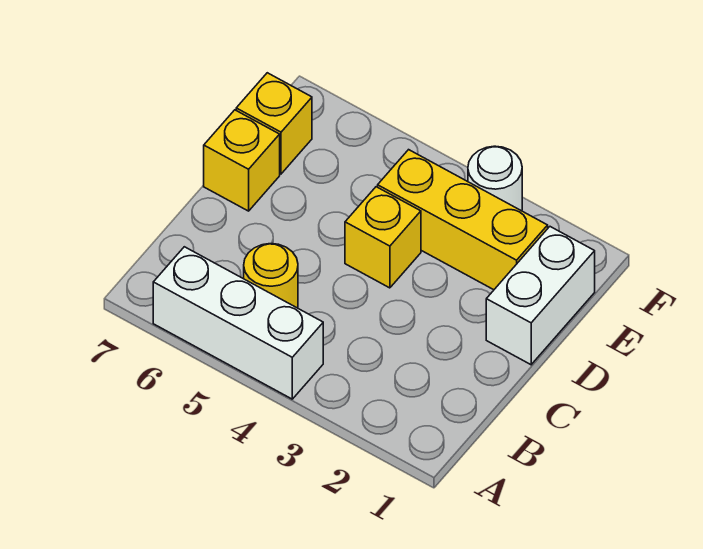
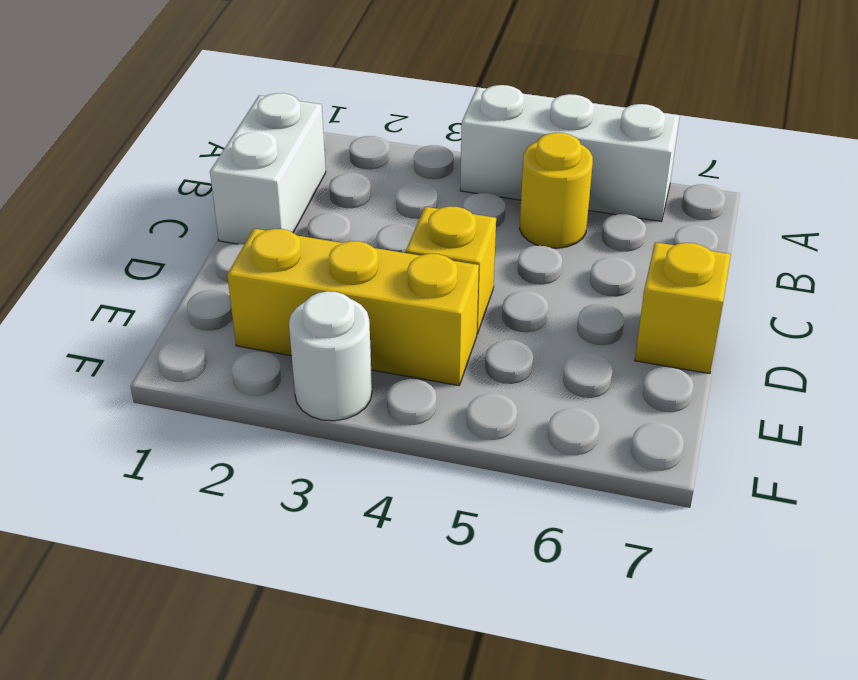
white 1x2 brick [486,227,595,365] -> white 1x2 brick moved to [210,93,326,245]
yellow 1x1 brick [236,73,312,174] -> none

